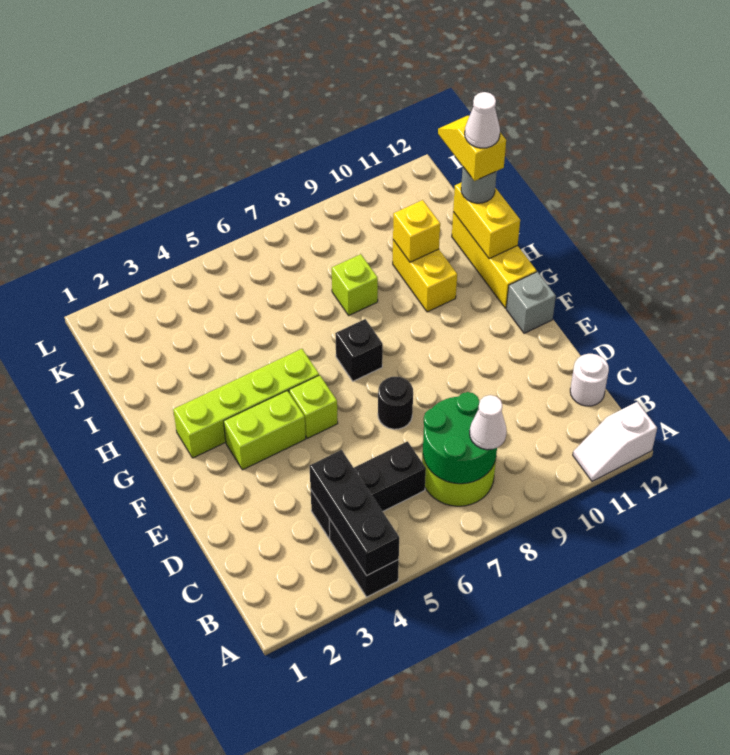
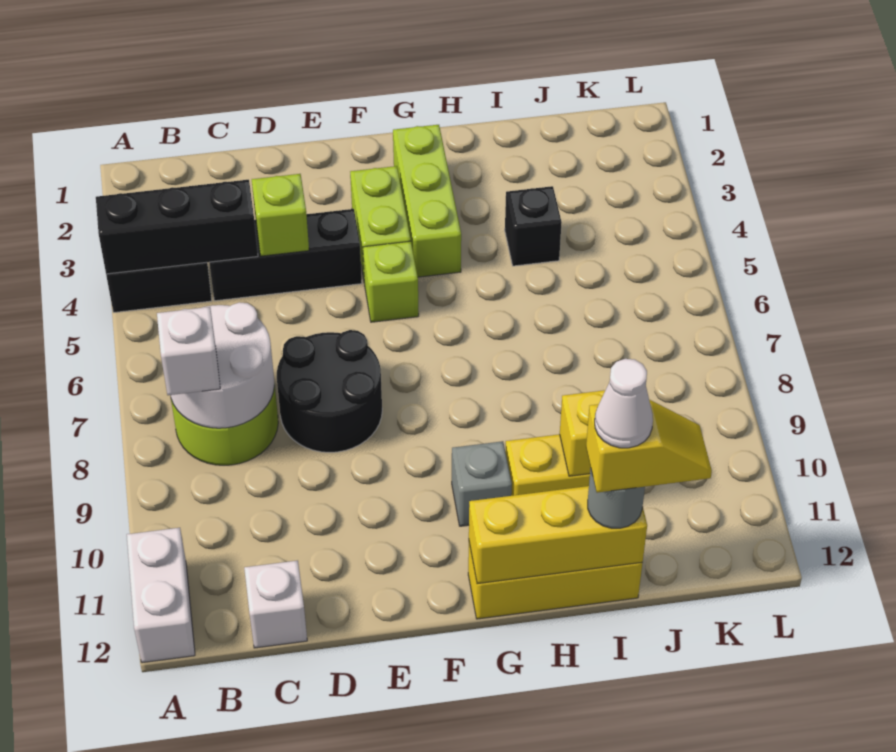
white 1x2 slope [573,402,657,481] -> white 1x2 brick [127,528,195,663]
green 2x2 round brick [423,392,497,484] -> white 2x2 round brick [170,302,274,428]
white 1x1 cone [470,395,507,450] -> white 1x1 brick [157,307,220,395]
black 1x3 brick [311,441,426,538] -> black 1x3 brick turned to [209,209,362,301]
white 1x1 round brick [570,354,609,406] -> white 1x1 brick [244,560,307,648]
black 1x1 round brick [378,377,413,429] -> black 2x2 round brick [277,330,382,452]
grey 1x1 brick [506,272,556,333] -> grey 1x1 brick moved to [452,441,512,526]
lime 1x4 brick [173,349,319,458] -> lime 1x3 brick [393,125,461,277]
black 1x1 brick [335,319,383,381] -> black 1x1 brick moved to [505,186,562,266]
yellow 1x2 brick [453,182,520,259] -> yellow 1x3 brick [469,486,647,584]
lime 1x1 brick [332,254,378,315] -> lime 1x1 brick moved to [252,174,309,256]

